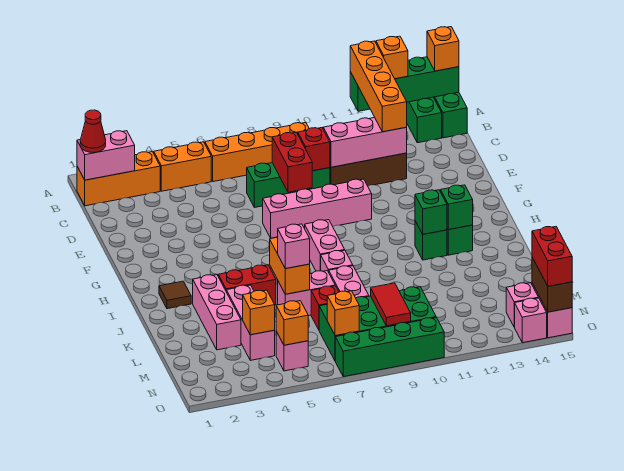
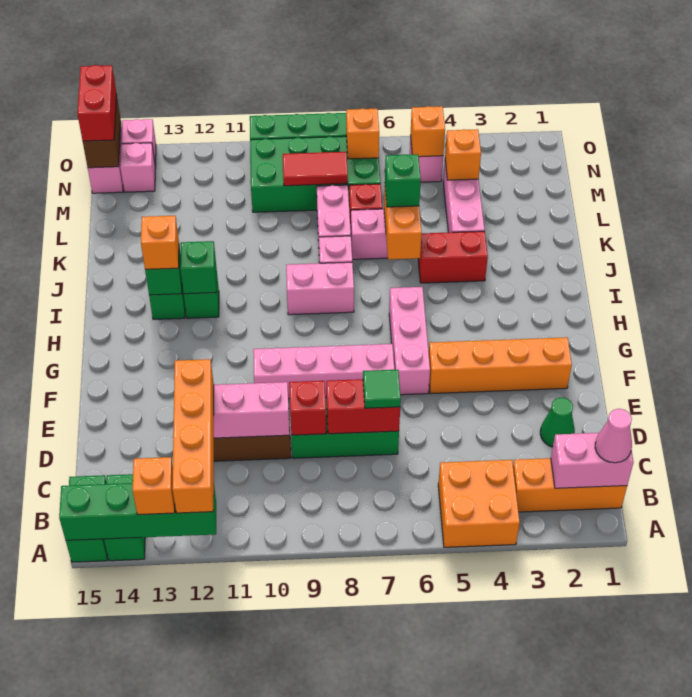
orange 1x1 brick [427,27,459,71] -> orange 1x1 brick moved to [141,216,179,269]
red 1x1 cone [80,110,106,153] -> pink 1x1 cone [595,409,632,463]
orange 1x2 brick [154,142,211,191] -> orange 2x2 brick [438,460,520,547]
orange 1x4 brick [205,123,309,182] -> orange 1x4 brick moved to [429,337,572,394]
none -> green 1x1 cone [540,397,575,447]
none -> green 1x1 tile [363,370,401,408]
red 1x2 brick [272,132,312,192] -> red 1x2 brick turned to [326,379,400,434]
pink 1x2 brick [305,220,344,271] -> pink 1x2 brick turned to [286,262,354,315]
brown 1x1 tile [159,281,191,309] -> none
pink 1x3 brick [193,275,241,350] -> pink 1x3 brick moved to [389,287,430,395]
pink 1x1 brick [278,224,310,269] -> green 1x1 brick [385,154,421,207]
red 1x2 tile [371,283,411,326] -> red 1x2 tile turned to [283,152,348,186]

